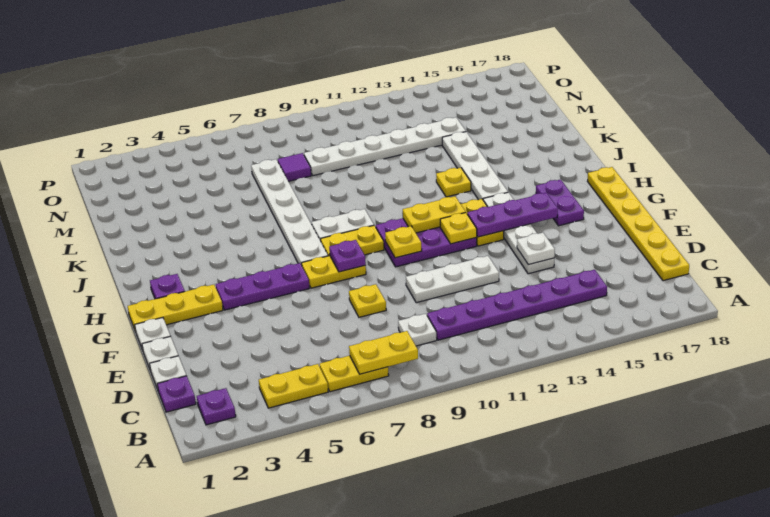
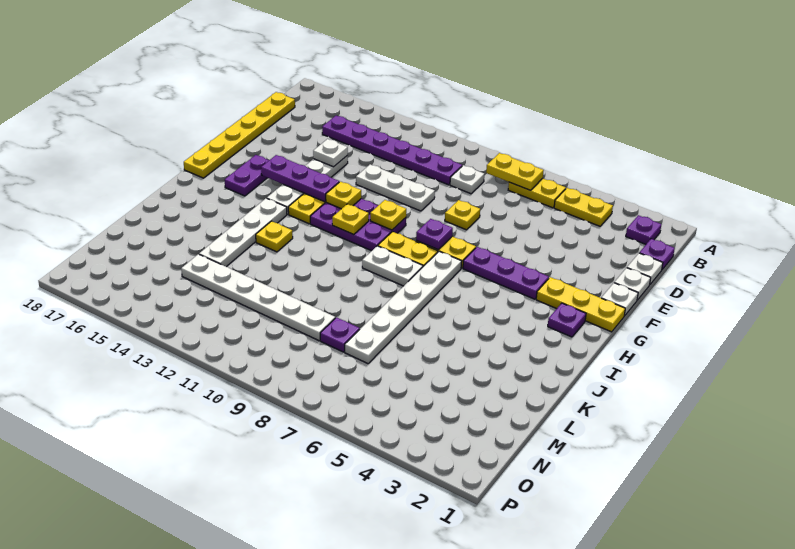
yellow 1x2 plate [402,196,466,233] -> yellow 1x1 plate [332,204,369,235]
purple 1x1 tile [278,153,311,181] -> purple 1x1 plate [320,318,360,352]

